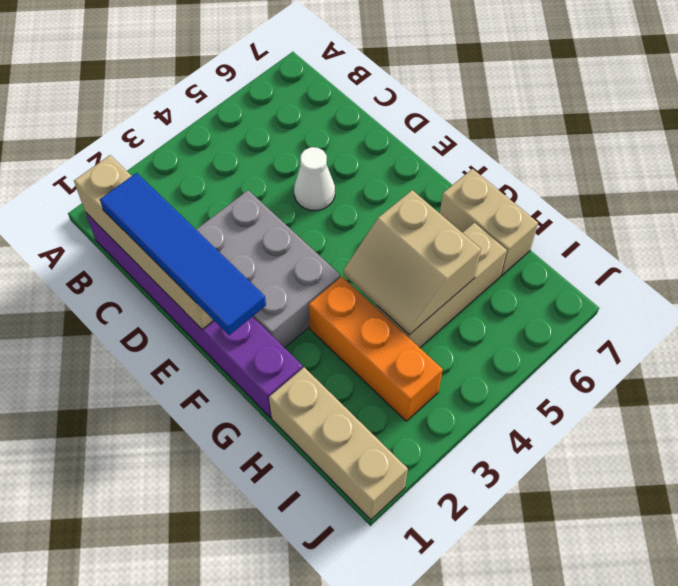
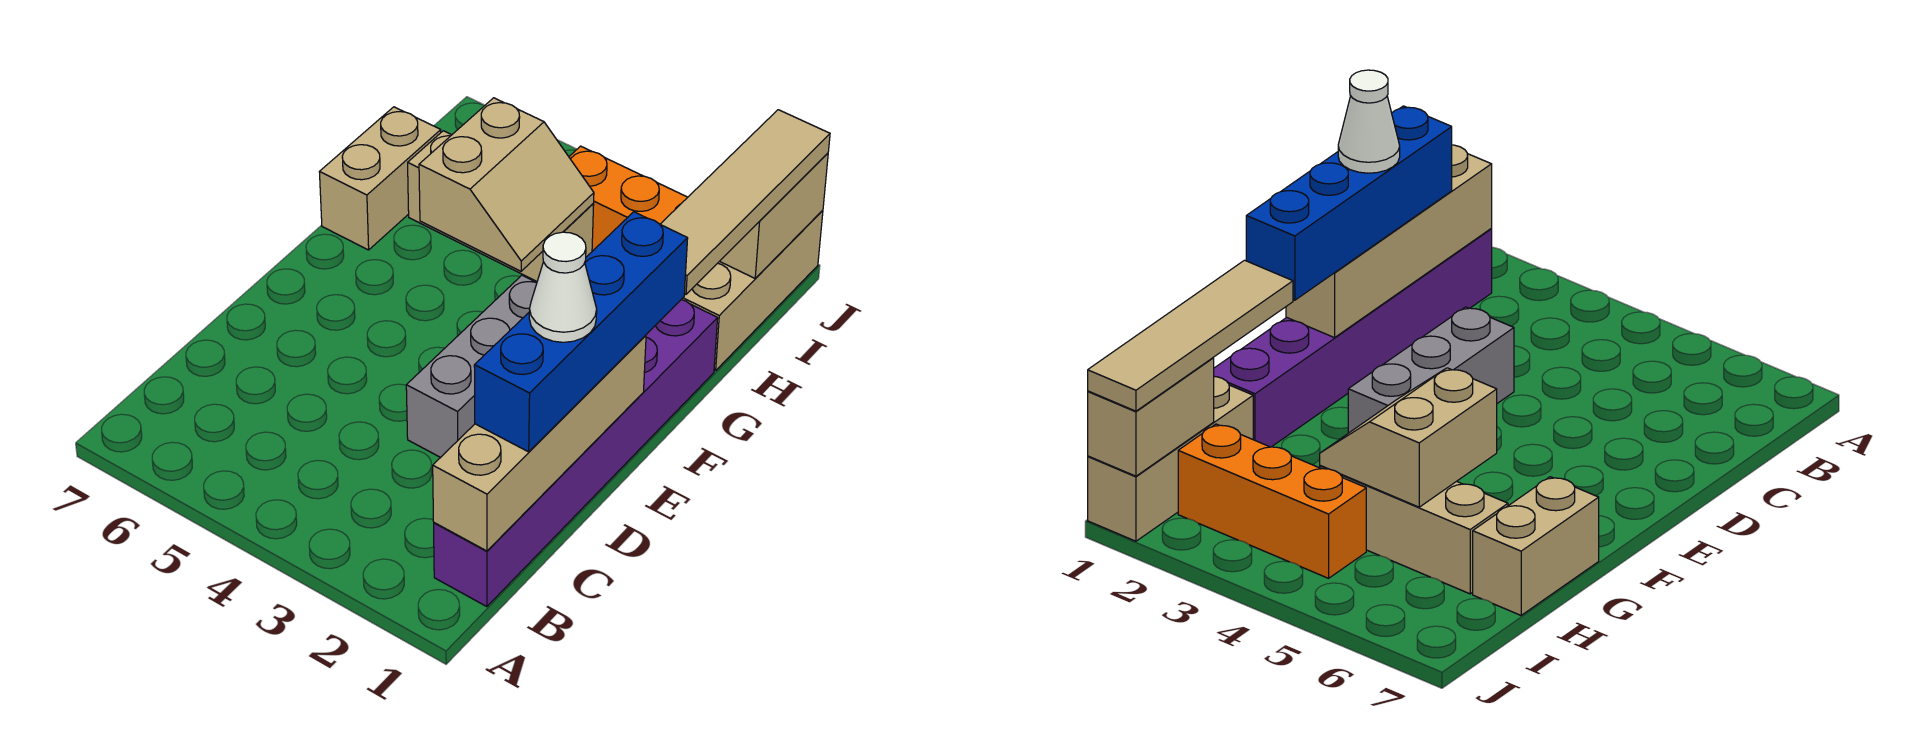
blue 1x4 tile [100,173,266,335] -> blue 1x4 brick [474,212,688,452]
grey 2x3 brick [196,190,340,348] -> grey 1x3 brick [406,275,537,457]
white 1x1 cone [294,147,335,211] -> white 1x1 cone moved to [529,232,597,342]
none -> tan 1x4 tile [660,110,830,294]
orange 1x3 brick [309,277,443,421] -> orange 1x3 brick turned to [569,146,688,251]
none -> tan 1x2 brick [720,153,828,278]

